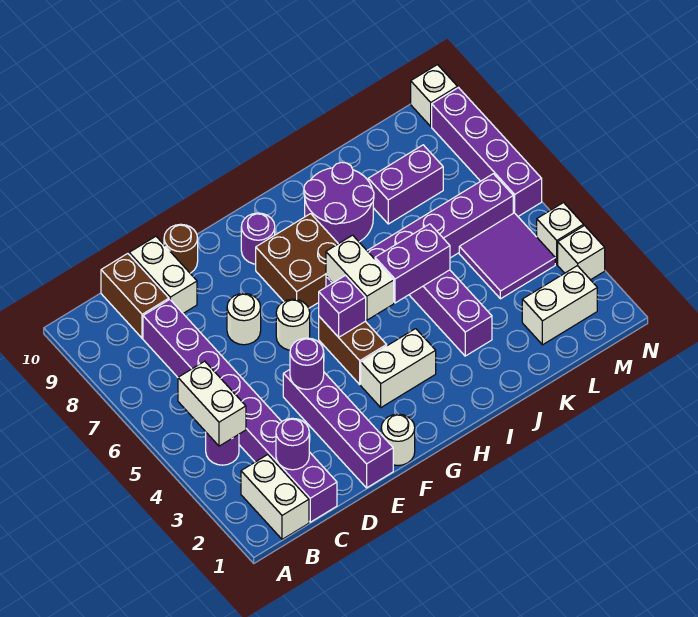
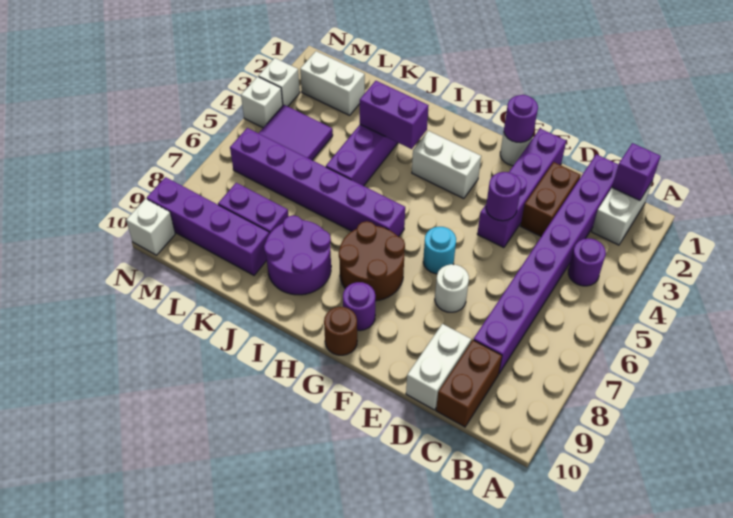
white 1x2 brick [178,361,246,446] -> none
purple 1x1 round brick [276,418,309,470] -> purple 1x1 round brick moved to [504,95,538,143]
brown 1x1 round brick [164,224,198,273] -> brown 1x1 round brick moved to [324,307,357,355]
white 1x1 round brick [276,299,310,350] -> cyan 1x1 round brick [423,227,456,274]
brown 1x2 brick [319,317,387,384] -> brown 1x2 brick moved to [521,162,581,236]
purple 1x1 brick [319,275,366,337] -> purple 1x1 brick moved to [612,143,661,200]
brown 2x2 brick [256,214,338,308] -> brown 2x2 round brick [339,221,405,301]
white 1x2 brick [326,235,394,320] -> none
purple 1x2 brick [375,224,450,303] -> purple 1x2 brick moved to [360,81,429,149]
purple 1x4 brick [432,88,542,216] -> purple 1x4 brick turned to [147,177,269,275]

